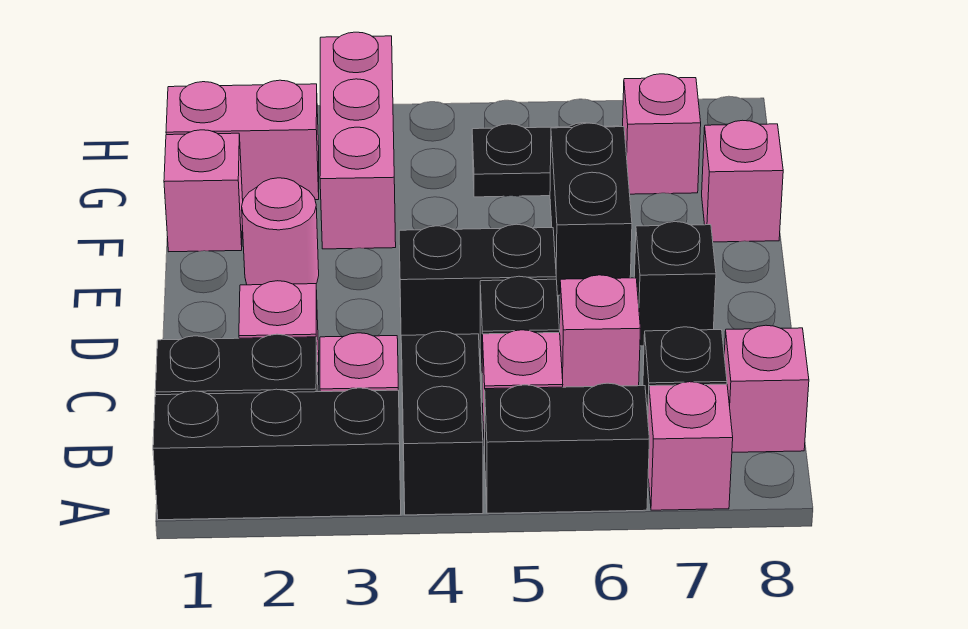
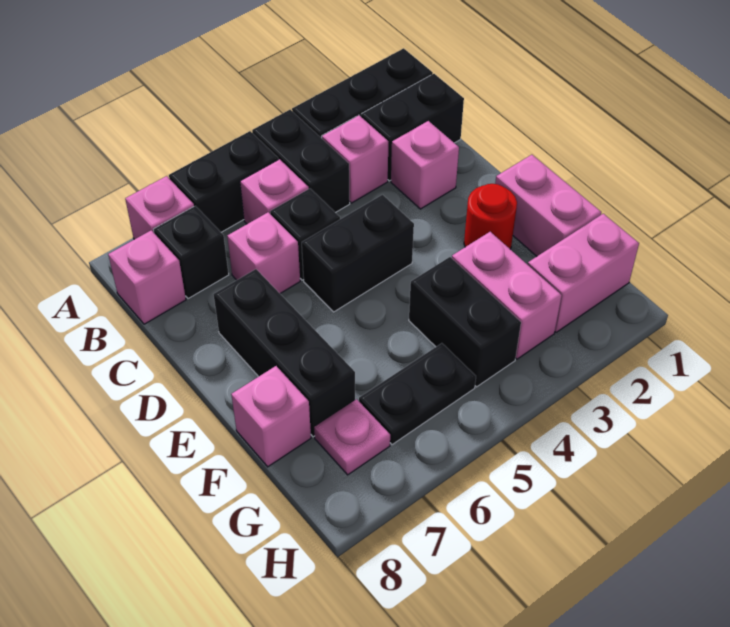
black 1x1 brick [634,222,716,346] -> black 1x3 brick [213,269,355,437]
pink 1x1 round brick [242,178,319,285] -> red 1x1 round brick [464,184,517,249]
black 1x2 brick [550,123,632,296] -> black 1x2 brick moved to [409,257,521,387]
pink 1x1 brick [164,130,243,252] -> pink 1x2 brick [495,155,601,256]
pink 1x3 brick [320,32,396,249] -> pink 1x2 brick [452,232,562,359]
pink 1x1 brick [623,74,701,194] -> pink 1x1 plate [314,399,390,475]

